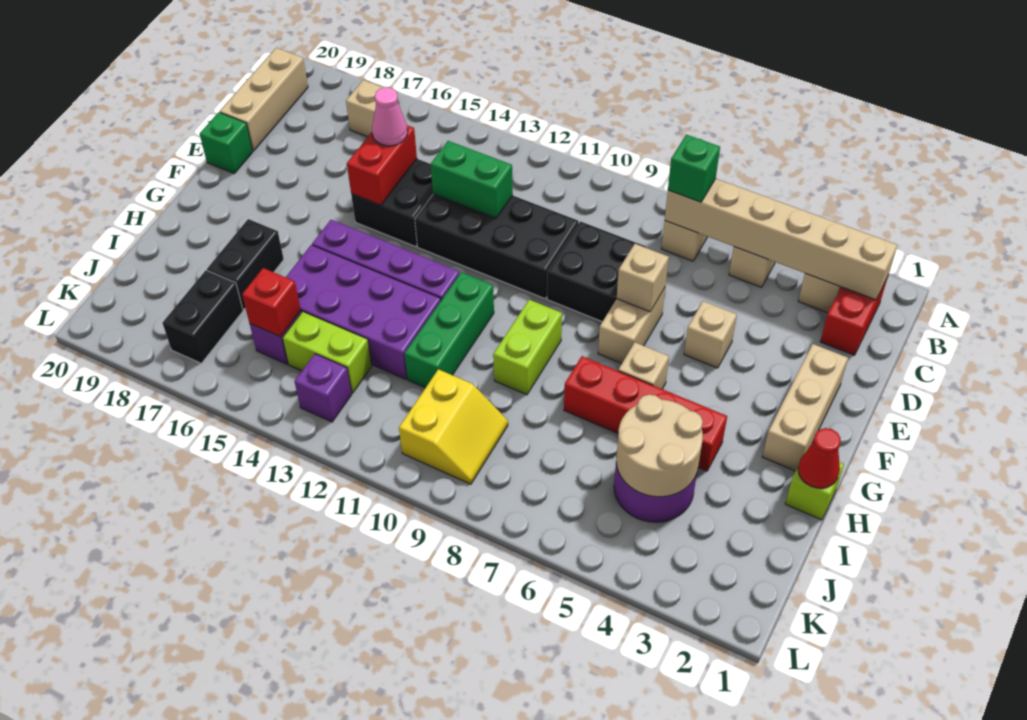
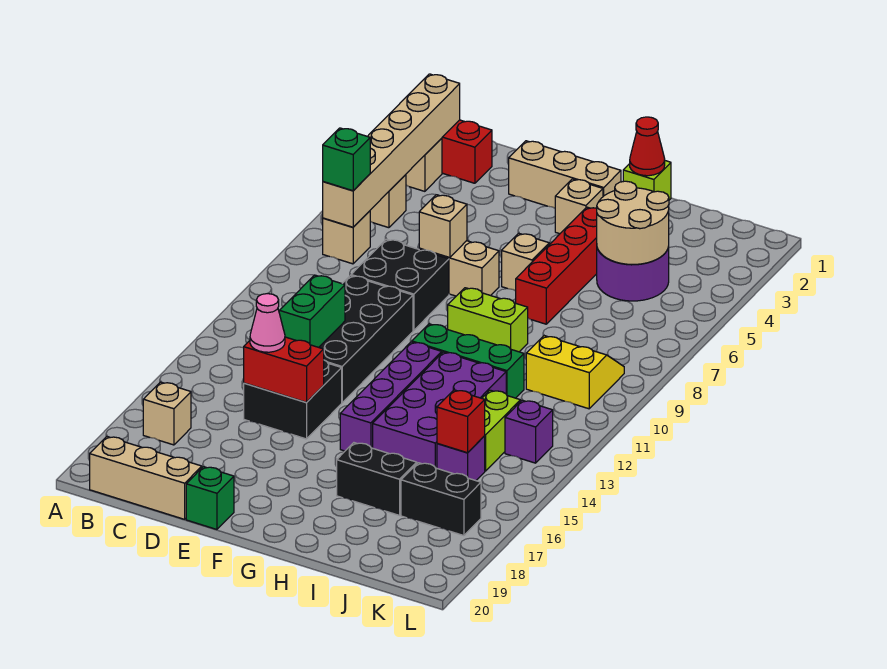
tan 1x1 brick [684,301,737,368] -> tan 1x1 brick moved to [555,179,603,234]

